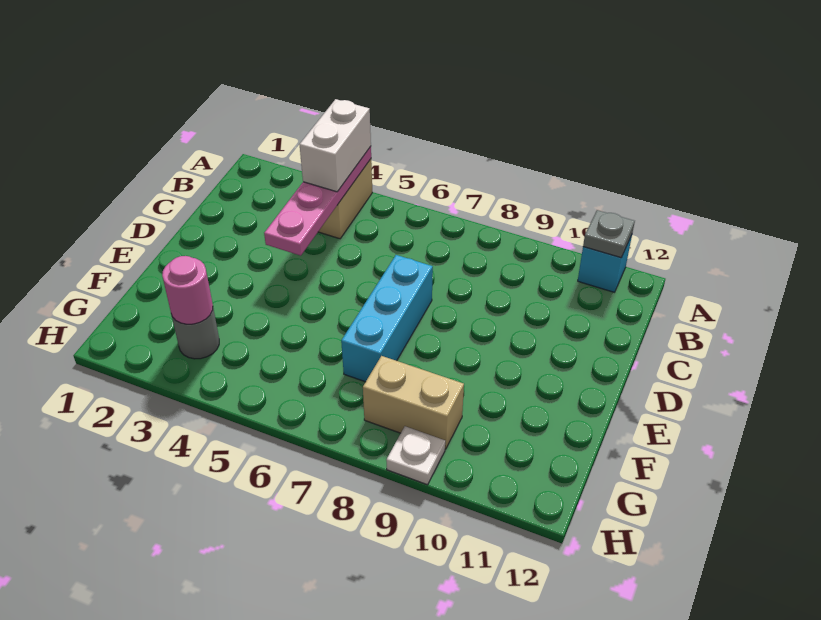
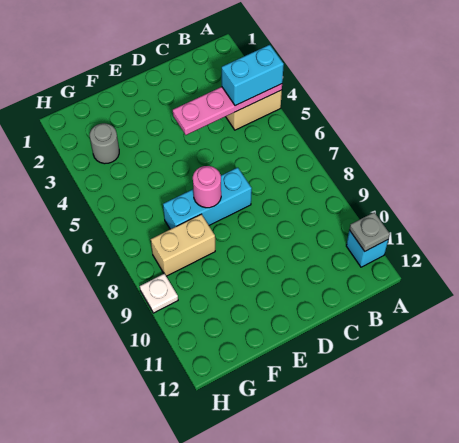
white 1x2 brick [300,99,371,192] -> cyan 1x2 brick [222,45,284,106]
pink 1x1 round brick [162,256,213,324] -> pink 1x1 round brick moved to [193,166,221,208]
tan 1x2 brick [363,356,464,449] -> tan 1x2 brick turned to [151,214,215,276]

